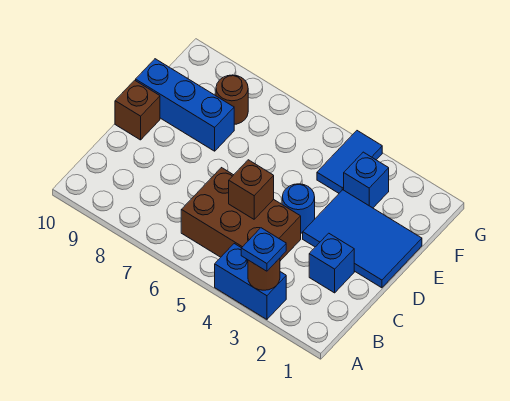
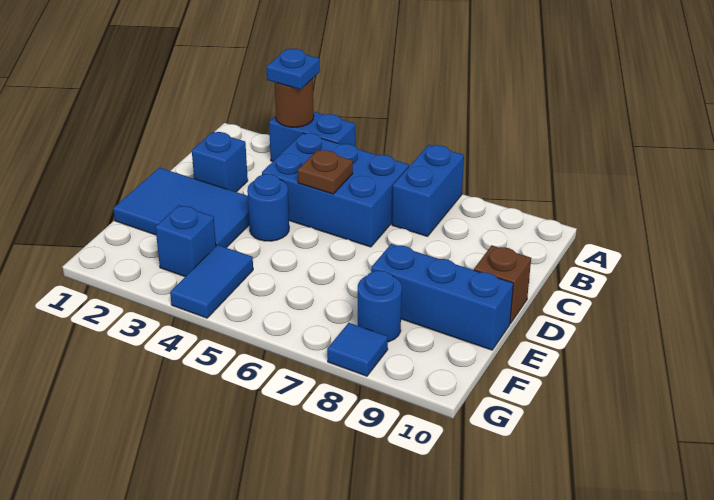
none -> blue 1x2 brick [392,145,464,236]
brown 2x3 brick [181,168,301,261] -> blue 2x3 brick [262,133,409,247]
brown 1x1 brick [229,160,274,219] -> brown 1x1 plate [298,150,353,194]
brown 1x1 round brick [216,75,248,124] -> blue 1x1 round brick [358,271,402,342]
none -> blue 1x1 tile [327,323,388,376]

